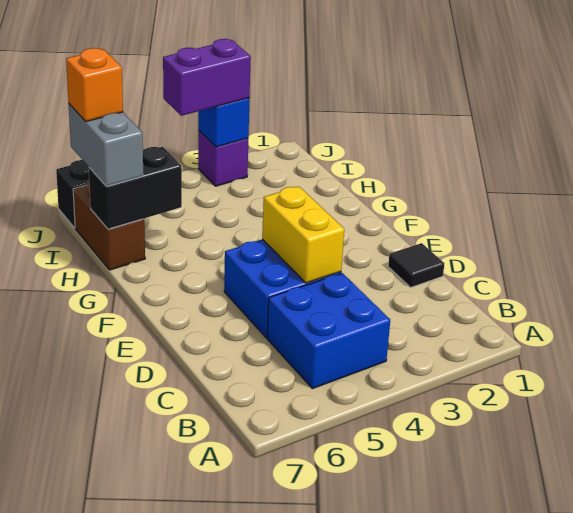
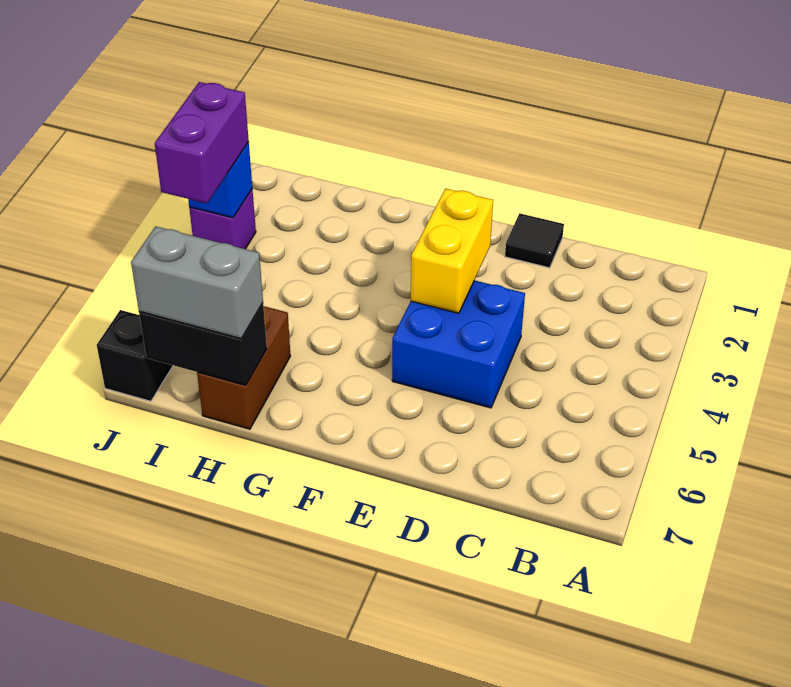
blue 2x2 brick [267,273,390,389] -> none
yellow 1x2 brick [262,186,344,283] -> yellow 1x2 brick turned to [411,188,493,313]
black 1x2 brick [89,147,182,229] -> black 1x2 brick turned to [139,303,267,385]
brown 1x2 brick [73,183,145,270] -> brown 1x2 brick turned to [197,306,290,429]
orange 1x1 brick [66,48,123,122] -> none

